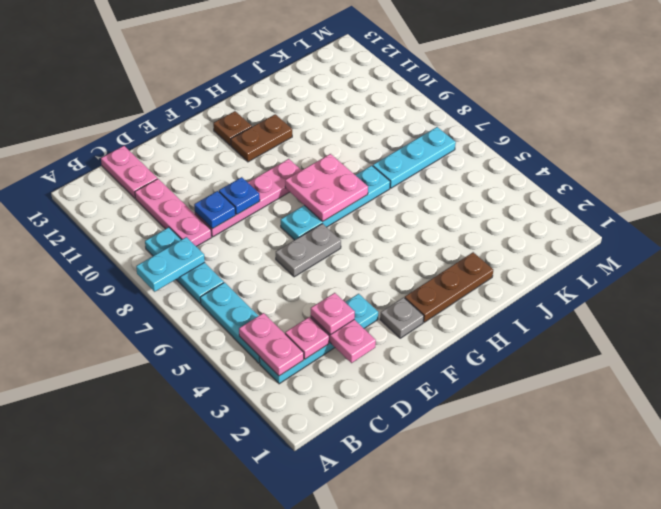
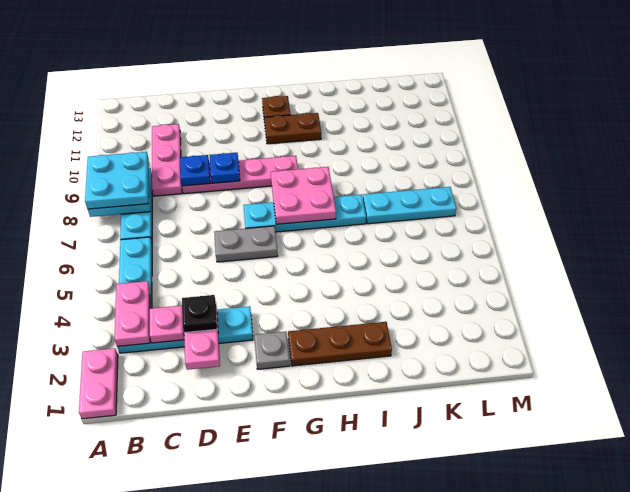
none -> cyan 2x2 plate [85,152,149,209]
pink 1x2 plate [101,146,157,198] -> pink 1x2 plate moved to [79,348,118,419]
pink 1x1 plate [311,293,355,335] -> black 1x1 plate [182,295,217,333]

